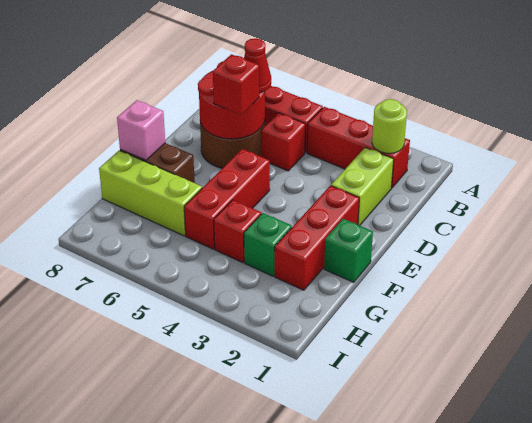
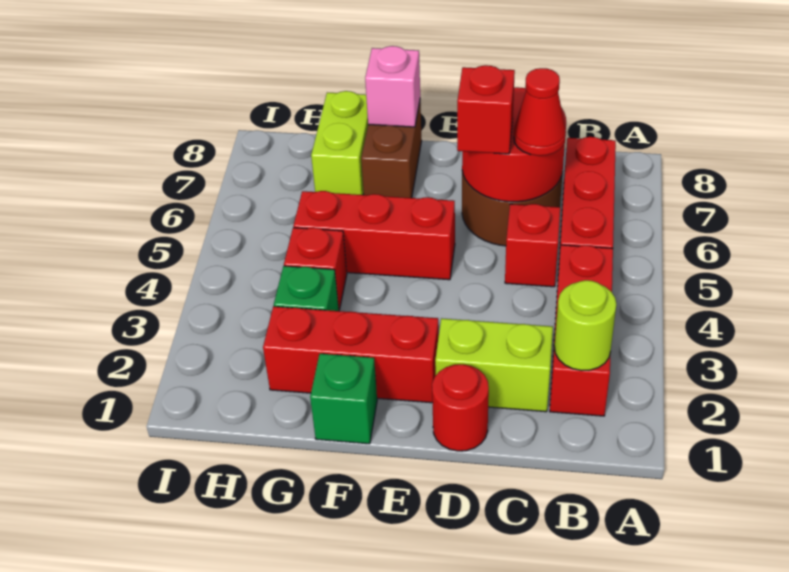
none -> red 1x1 round brick [432,364,489,451]
lime 1x3 brick [99,150,202,236] -> lime 1x2 brick [311,91,368,195]

